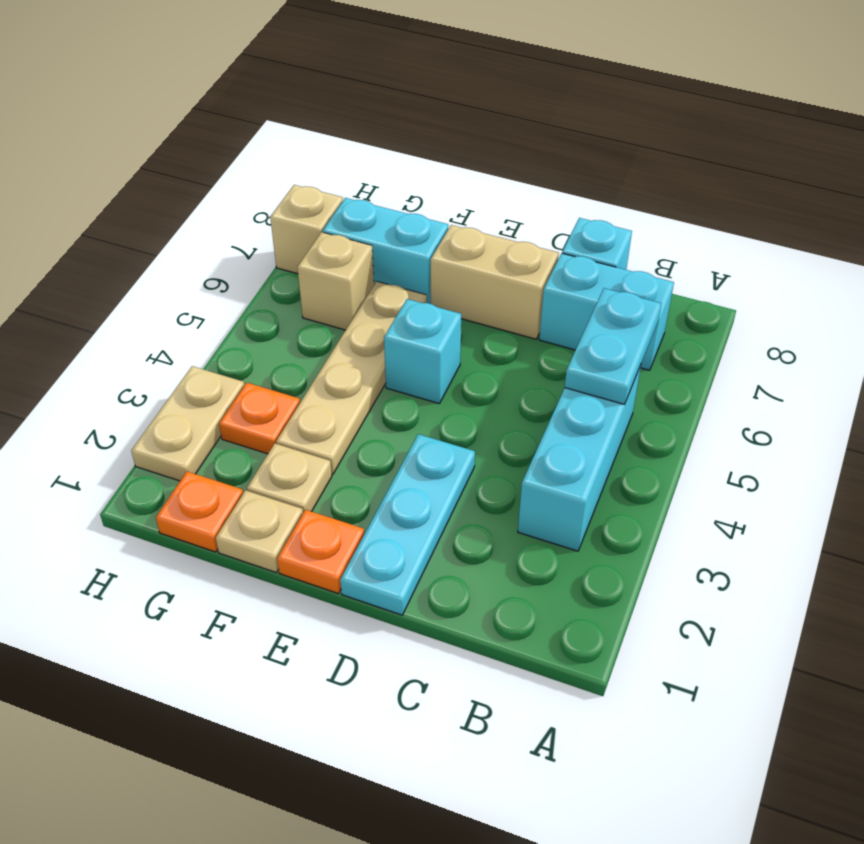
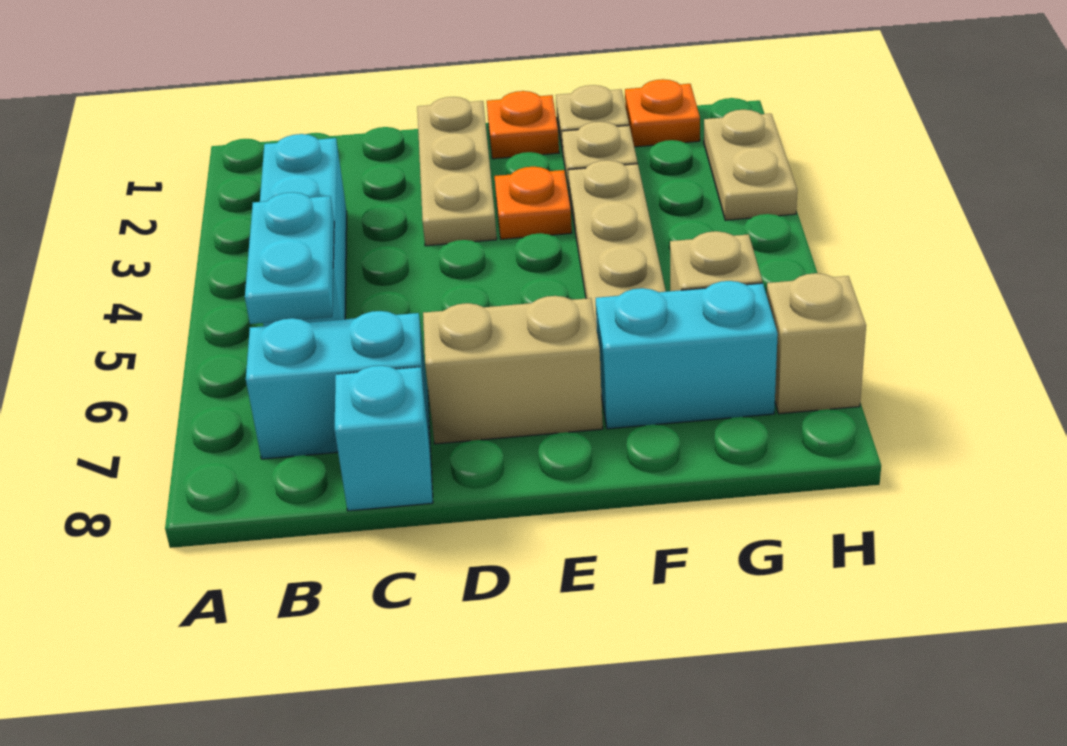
cyan 1x3 plate [340,434,475,615] -> tan 1x3 plate [417,97,497,246]
cyan 1x1 brick [384,299,461,404] -> none
orange 1x1 plate [219,383,300,454] -> orange 1x1 plate moved to [494,167,572,239]

